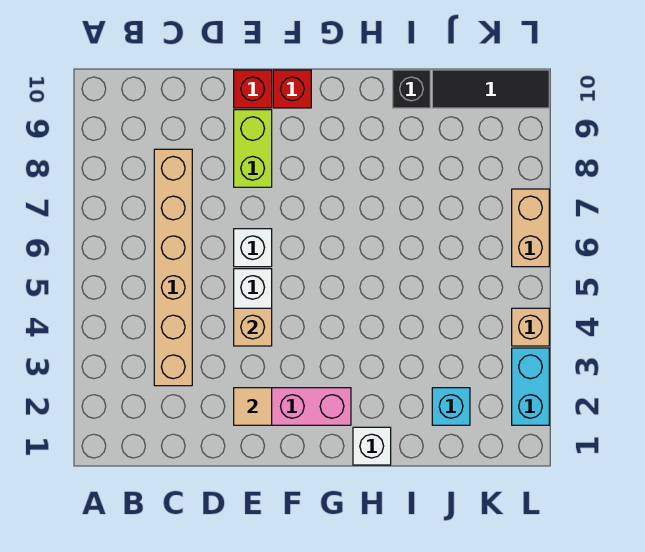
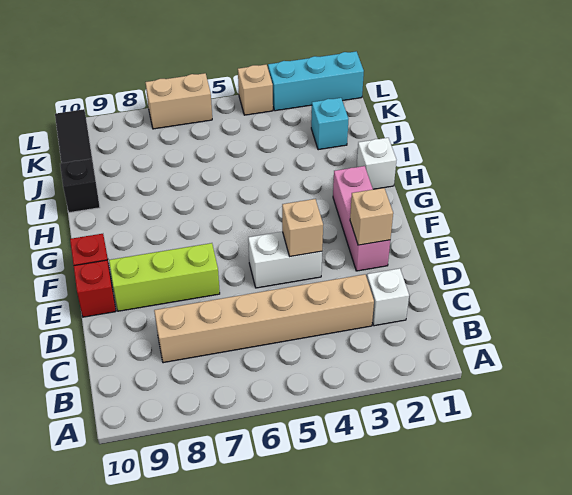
tan 1x1 tile [234,388,272,425] -> tan 1x1 brick [350,188,393,245]
white 1x1 brick [234,229,272,267] -> white 1x1 brick moved to [367,268,409,326]
lime 1x2 brick [234,110,272,187] -> lime 1x3 brick [109,243,220,311]
cyan 1x2 brick [512,348,549,425] -> cyan 1x3 brick [268,51,364,111]

